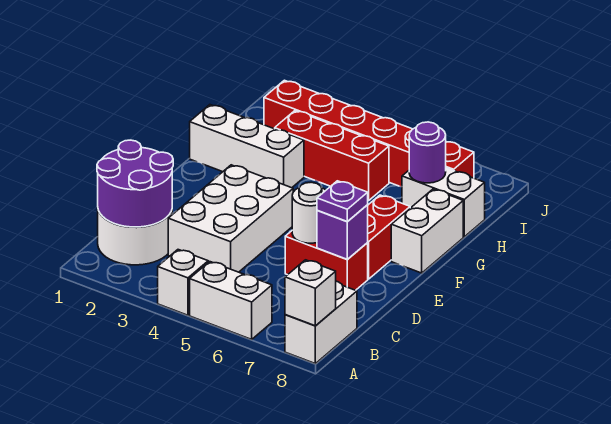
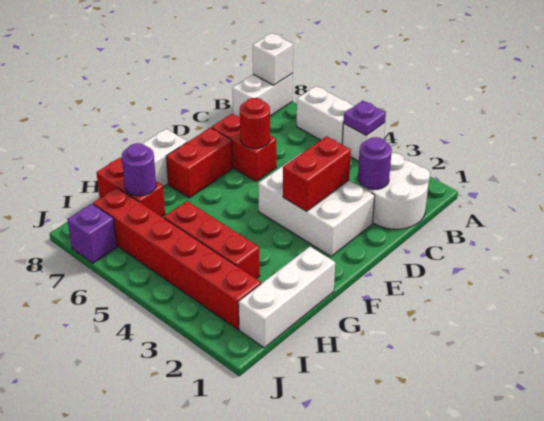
purple 2x2 round brick [97,140,173,227] -> purple 1x1 round brick [358,137,392,190]
white 2x3 brick [168,165,293,272] -> white 2x3 brick turned to [258,153,375,256]
none -> red 1x2 brick [283,136,351,211]
white 1x1 round brick [292,182,326,243] -> red 1x1 round brick [240,98,270,148]
purple 1x1 brick [317,205,368,259] -> purple 1x1 brick moved to [67,204,117,263]
purple 1x1 plate [317,181,368,222] -> purple 1x1 plate moved to [343,101,386,135]
white 1x3 brick [190,105,304,188] -> white 1x3 brick turned to [239,247,335,348]
white 1x2 brick [402,168,485,237] -> red 1x2 brick [96,158,165,217]

